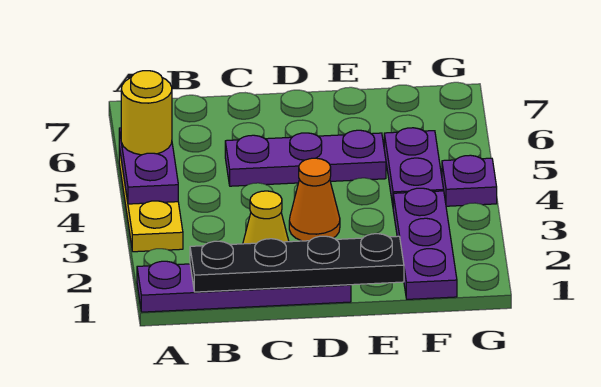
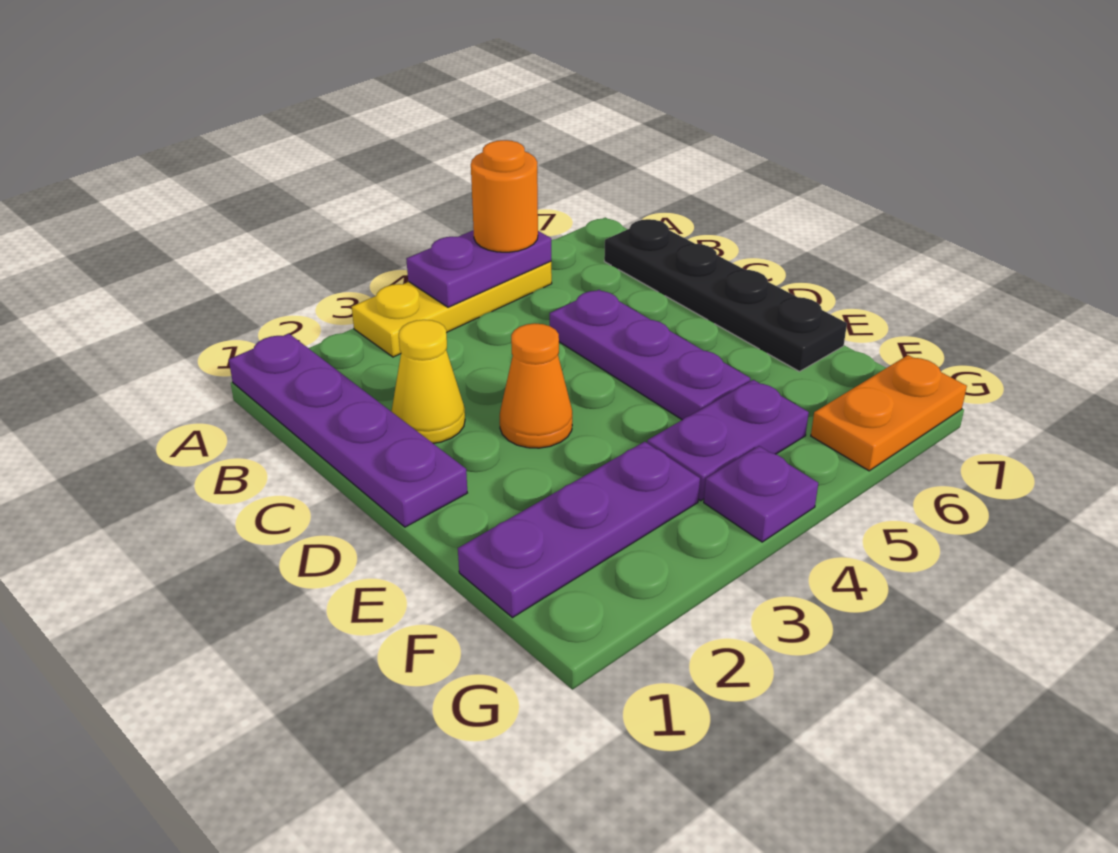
yellow 1x1 round brick [121,71,172,155] -> orange 1x1 round brick [471,140,538,252]
black 1x4 plate [190,234,404,292] -> black 1x4 plate moved to [604,219,847,372]
none -> orange 1x2 plate [811,355,967,471]

